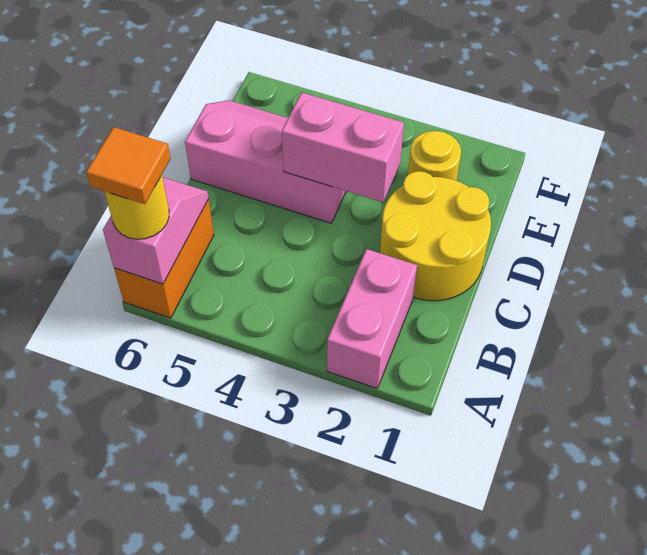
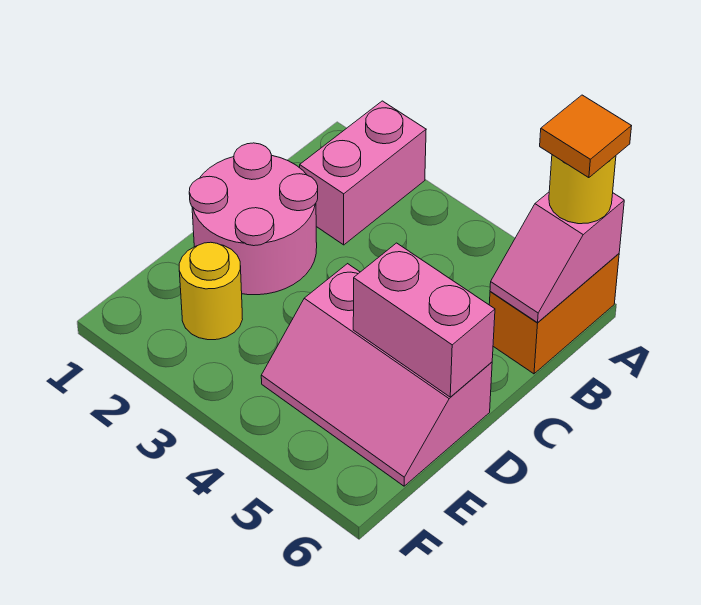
yellow 2x2 round brick [380,171,491,301] -> pink 2x2 round brick [189,143,318,295]
pink 1x2 brick [282,92,404,202] -> pink 1x2 brick moved to [353,243,495,397]

